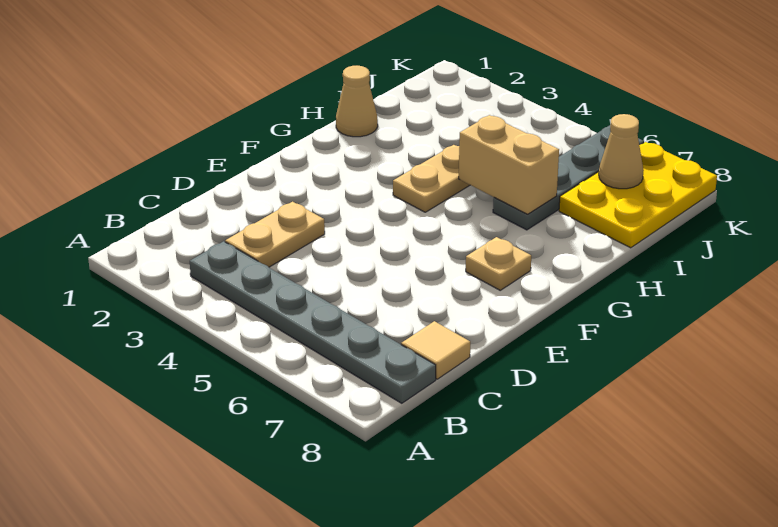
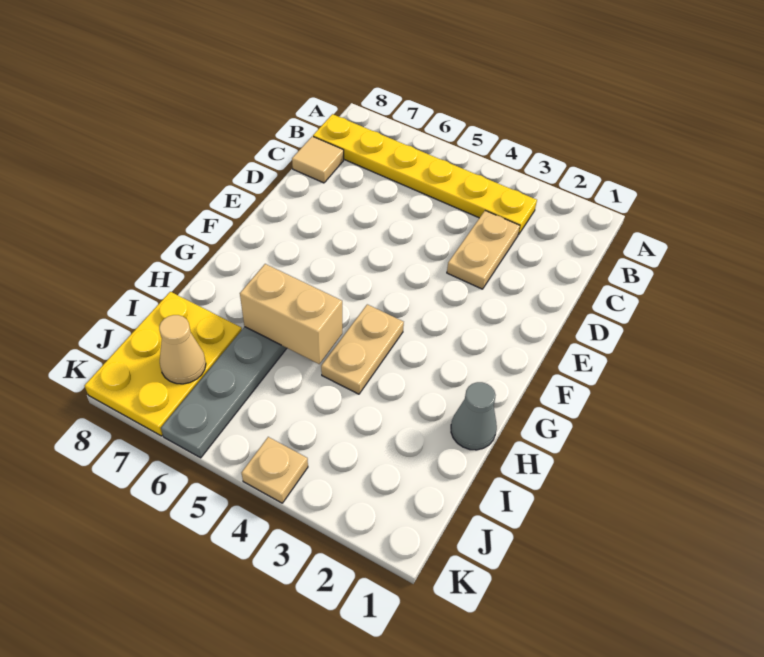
grey 1x6 plate [190,241,436,403] -> yellow 1x6 plate [313,114,537,235]
tan 1x1 plate [466,237,531,290] -> tan 1x1 plate moved to [242,437,308,503]
tan 1x1 cone [336,66,378,137] -> grey 1x1 cone [451,382,497,450]

